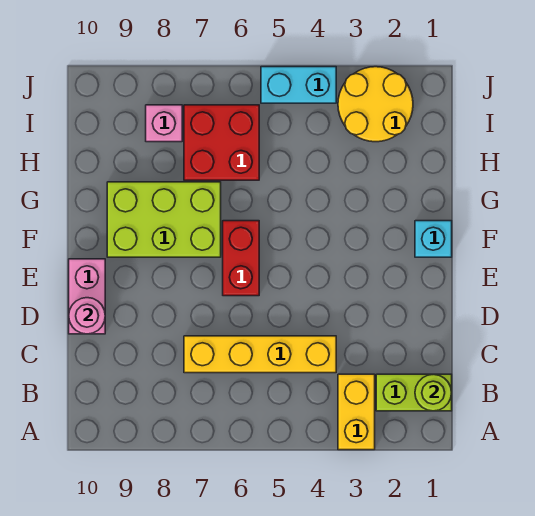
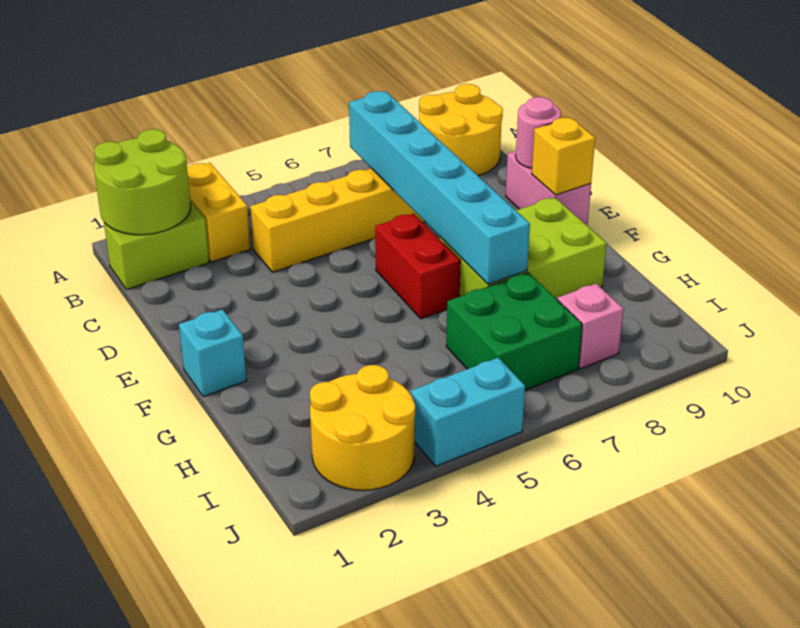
none -> yellow 2x2 round brick [419,84,503,176]
lime 1x1 round brick [415,374,452,411] -> lime 2x2 round brick [94,129,191,235]
none -> cyan 1x6 brick [349,91,530,284]
none -> yellow 1x1 brick [532,118,595,195]
red 2x2 brick [184,105,259,180] -> green 2x2 brick [446,272,582,390]

